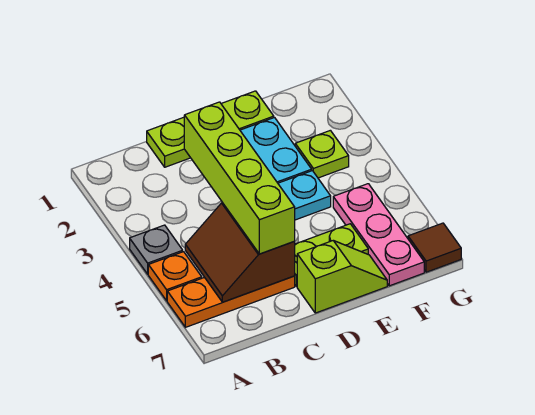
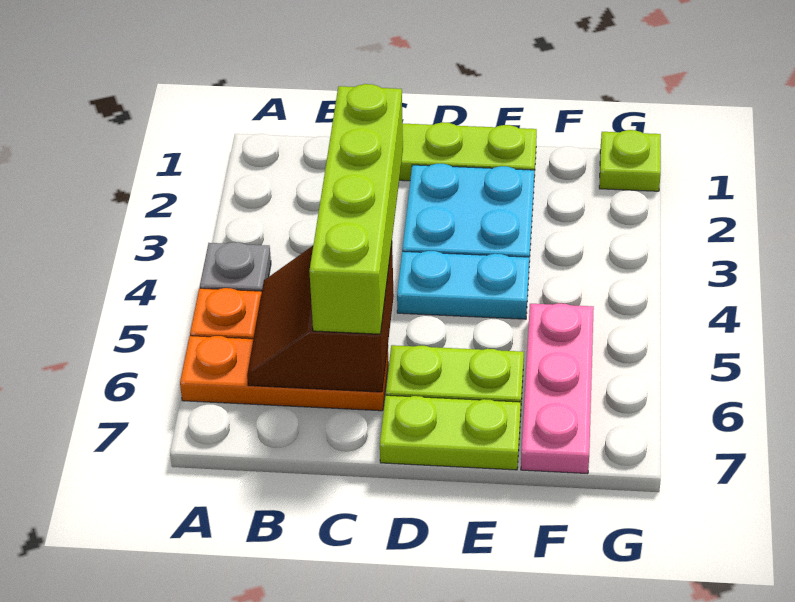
lime 1x2 slope [297,241,387,313] -> lime 1x2 plate [380,395,521,470]
lime 1x1 plate [295,130,349,178] -> lime 1x1 plate moved to [599,130,661,191]
brown 1x1 tile [408,223,461,272] -> none

